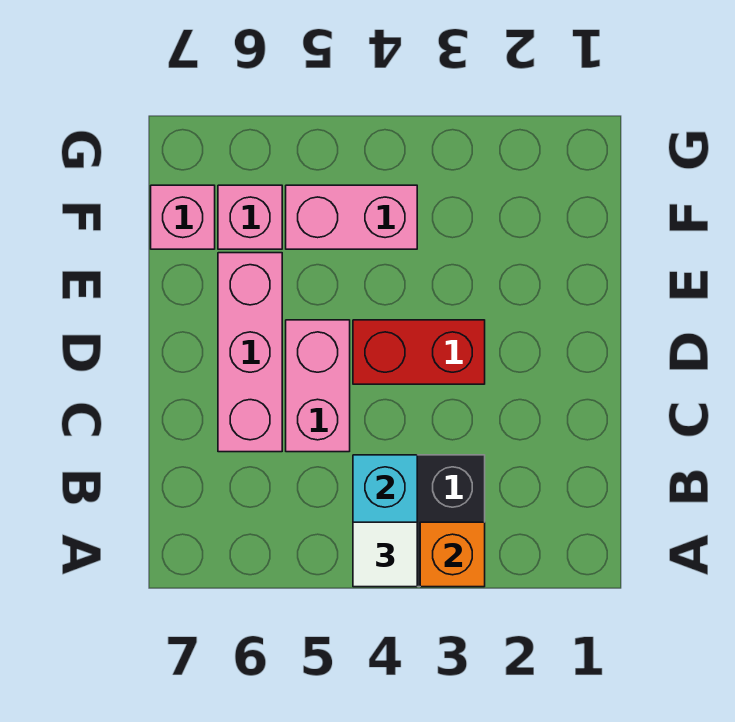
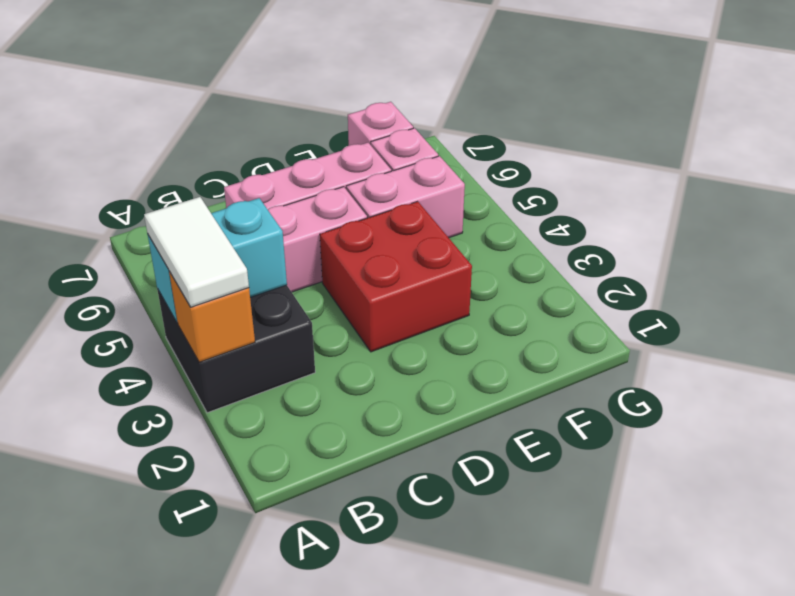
white 1x1 tile [353,522,417,587] -> white 1x2 tile [144,197,249,307]
red 1x2 brick [353,320,485,384] -> red 2x2 brick [320,201,472,352]
pink 1x2 brick [286,185,417,249] -> pink 1x2 brick turned to [346,156,465,238]

